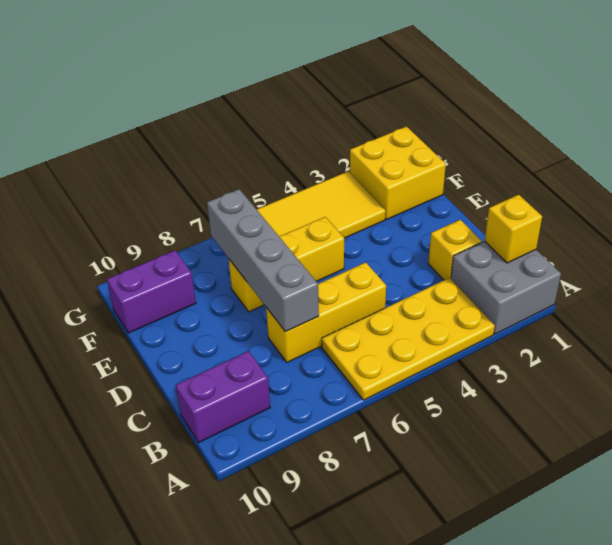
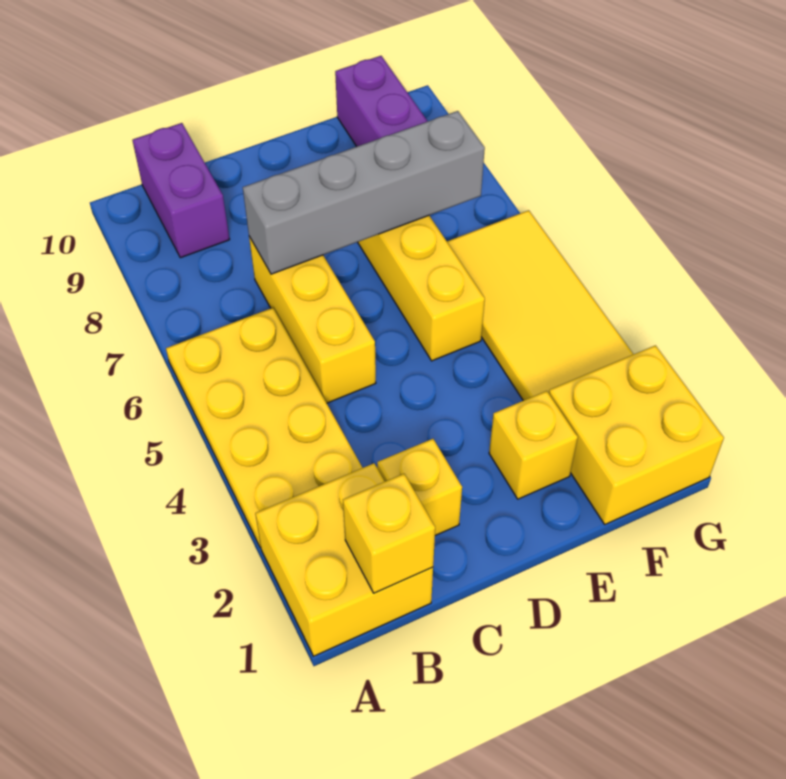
grey 2x2 brick [451,241,561,334] -> yellow 2x2 brick [255,463,433,656]
none -> yellow 1x1 brick [489,391,578,499]

